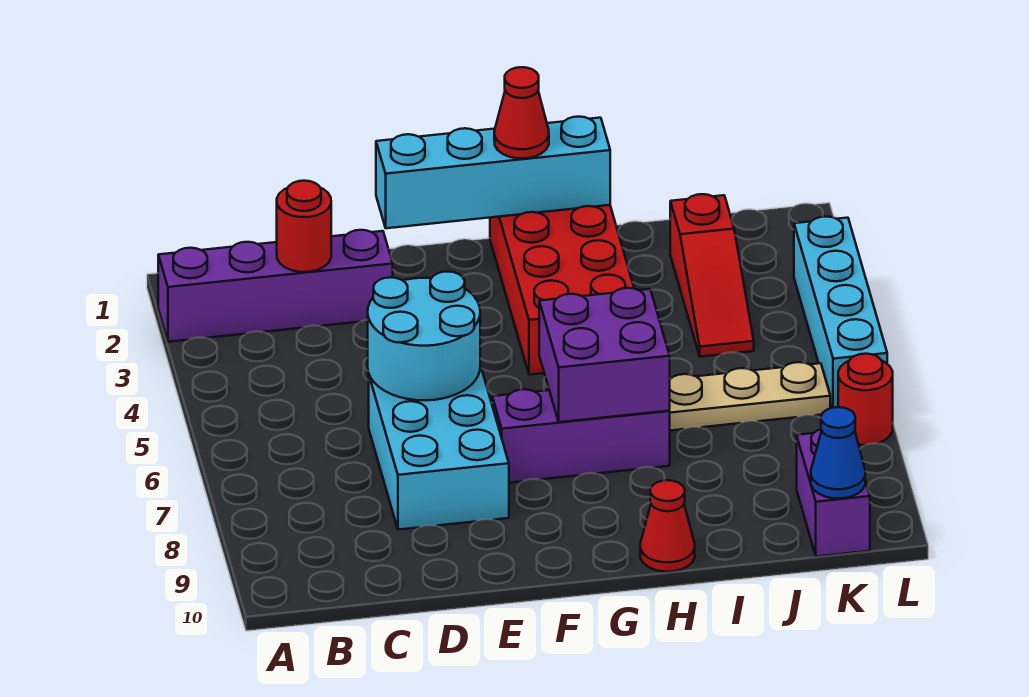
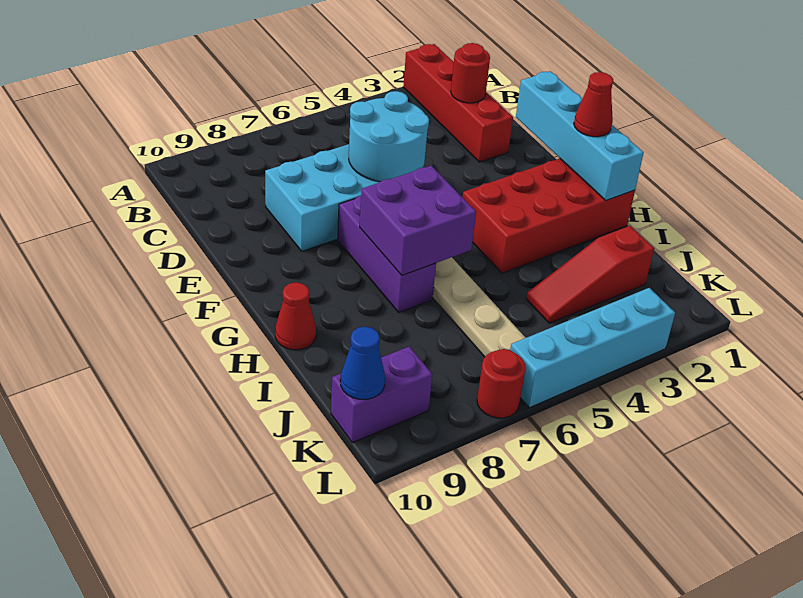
purple 1x4 brick [158,230,393,342] -> red 1x4 brick [403,44,513,162]

